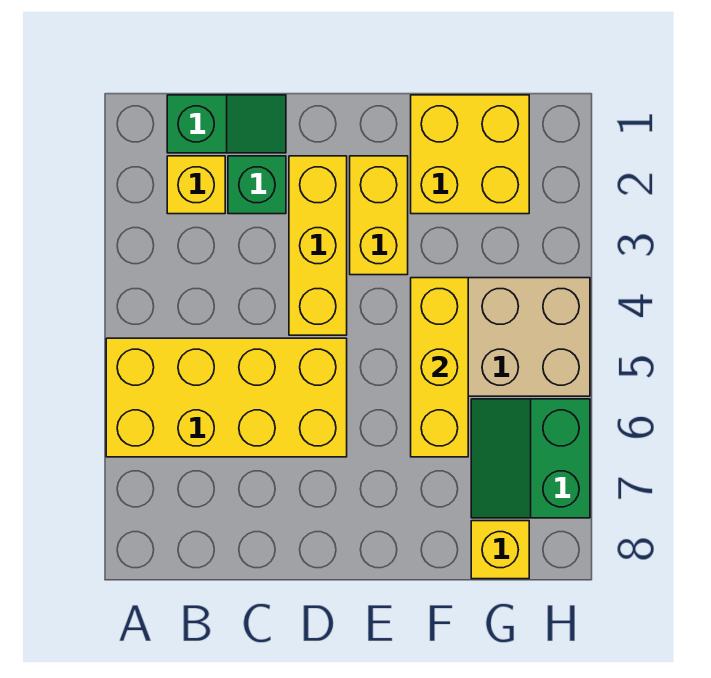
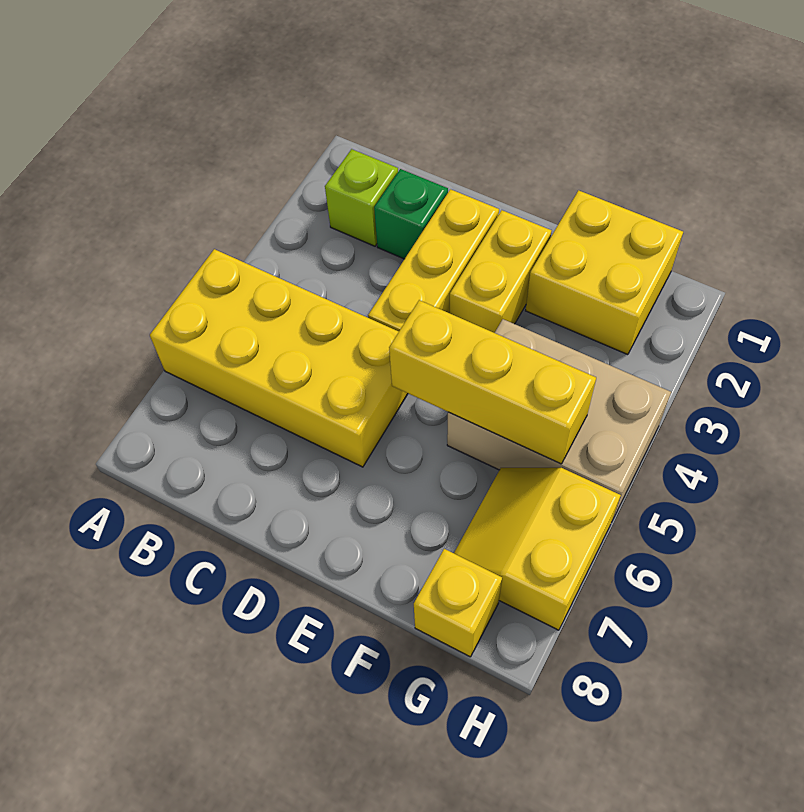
green 1x2 slope [167,95,286,153] -> none
yellow 1x1 brick [167,156,225,214] -> lime 1x1 brick [325,149,398,246]
yellow 1x3 brick [411,278,468,457] -> yellow 1x3 brick turned to [389,300,596,464]
green 2x2 slope [471,399,590,518] -> yellow 2x2 slope [454,468,621,630]

